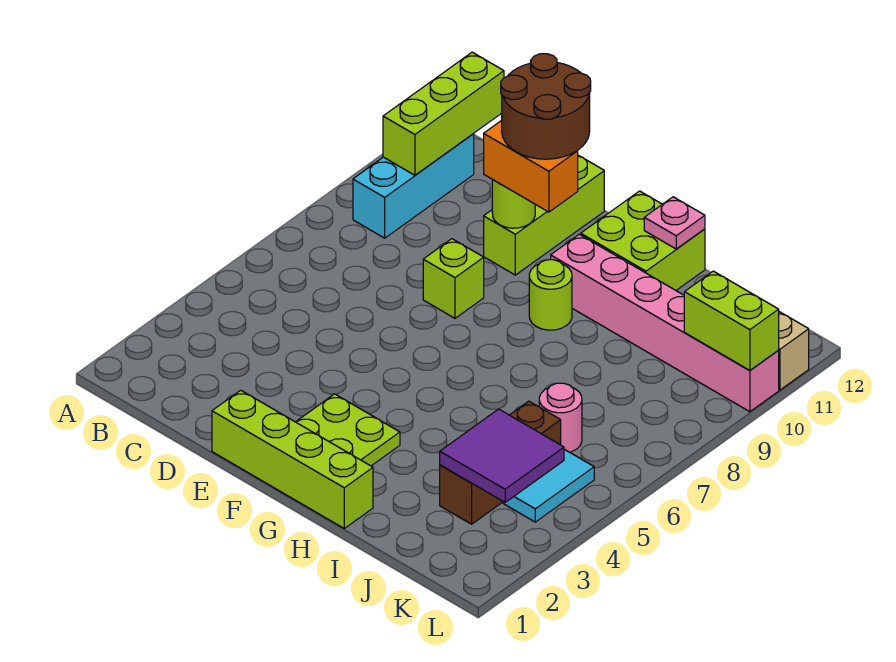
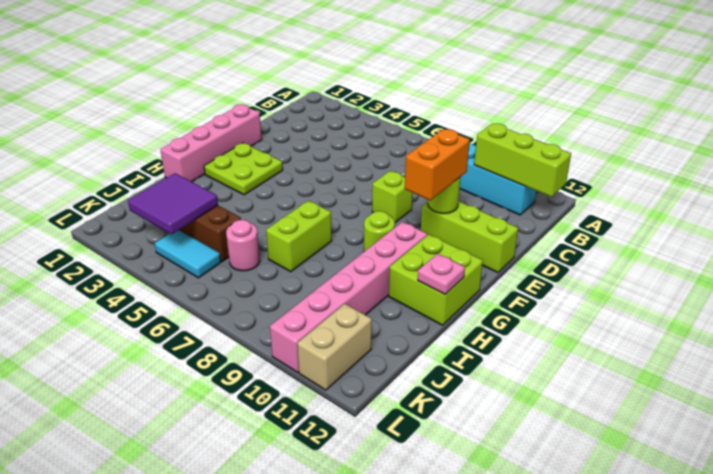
lime 1x4 brick [212,390,373,528] -> pink 1x4 brick [160,104,262,182]
brown 2x2 round brick [501,54,591,159] -> none
lime 1x2 brick [684,271,779,371] -> lime 1x2 brick moved to [266,201,332,272]

